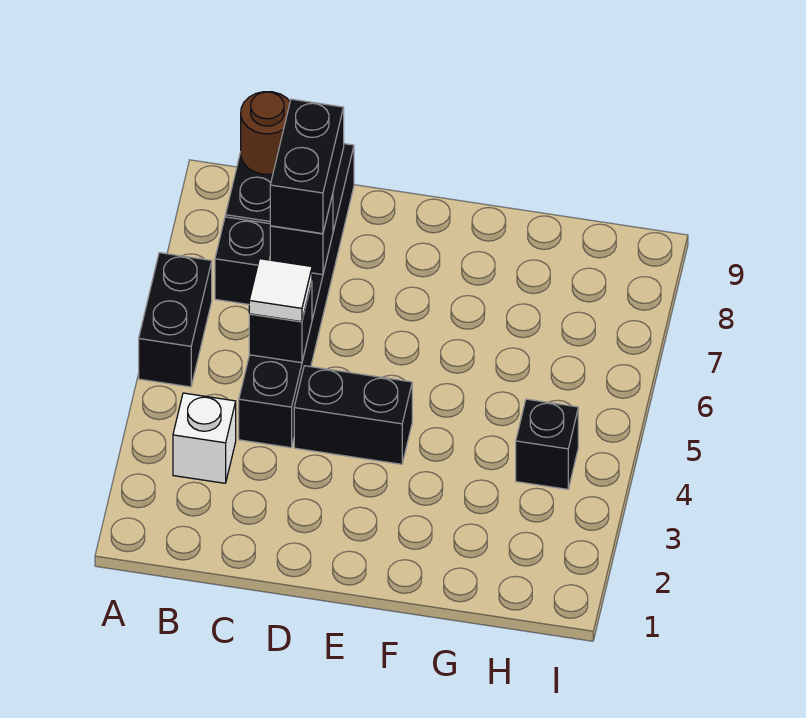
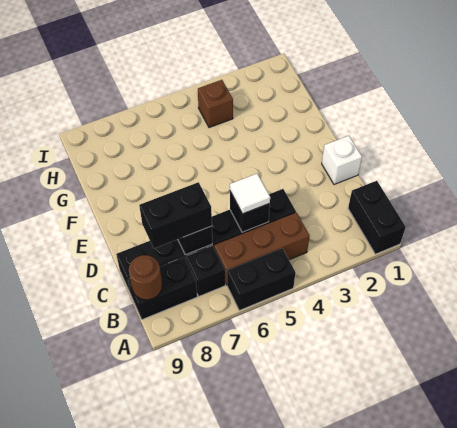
white 1x1 brick [173,393,236,483] -> white 1x1 brick moved to [322,136,362,185]
none -> brown 1x3 brick [214,213,310,285]
black 1x2 brick [294,366,412,464] -> black 1x2 brick moved to [348,181,406,254]
black 1x1 brick [516,399,578,489] -> brown 1x1 brick [198,80,233,128]

